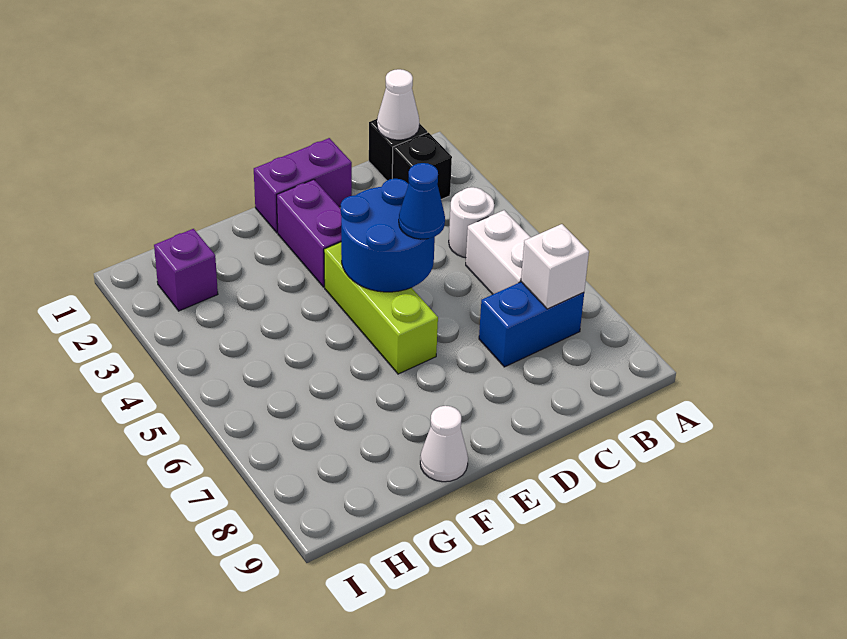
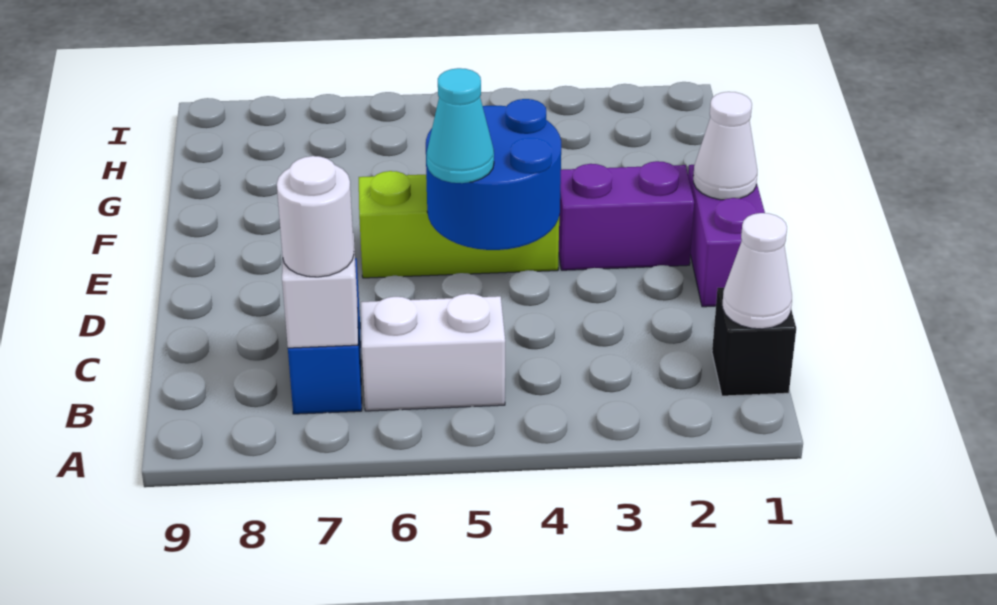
black 1x1 brick [392,133,452,199] -> none
white 1x1 round brick [449,187,494,258] -> white 1x1 round brick moved to [277,156,354,277]
blue 1x1 cone [399,163,445,239] -> cyan 1x1 cone [427,68,494,183]
white 1x1 cone [420,406,468,482] -> white 1x1 cone moved to [693,92,757,200]
purple 1x1 brick [154,229,218,311] -> none

